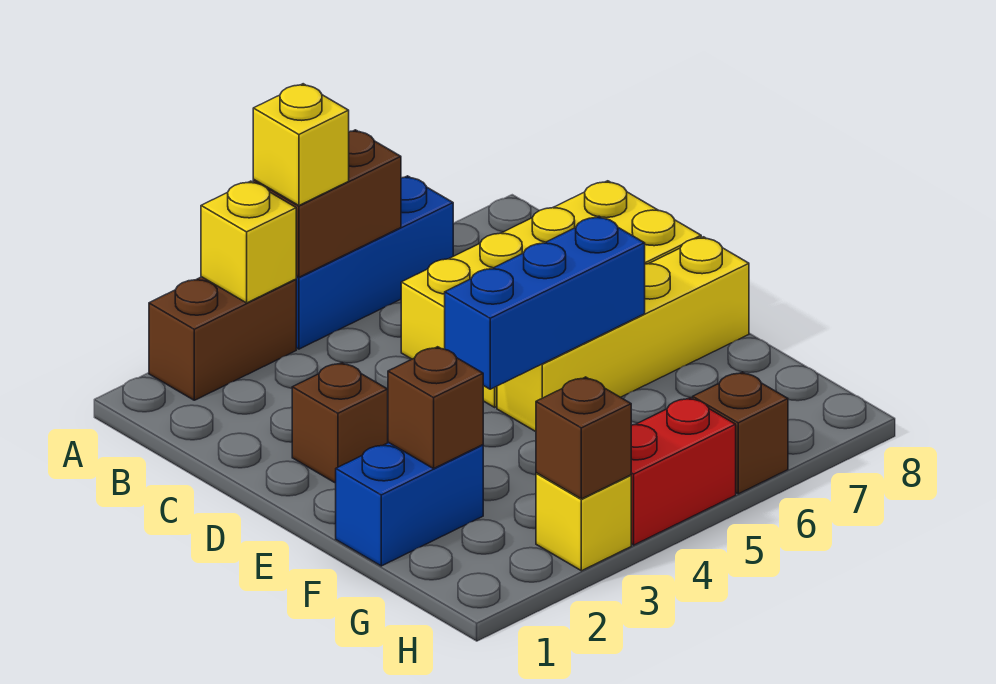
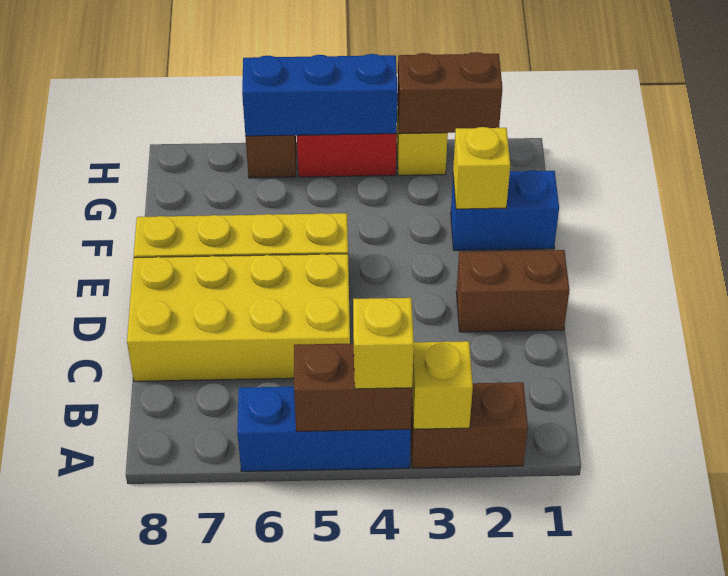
brown 1x1 brick [292,363,388,483] -> brown 1x2 brick [456,250,569,332]
blue 1x3 brick [445,216,645,389] -> blue 1x3 brick moved to [242,54,398,136]
brown 1x1 brick [388,347,483,469] -> yellow 1x1 brick [453,127,510,209]
brown 1x1 brick [536,377,631,499] -> brown 1x2 brick [397,52,502,134]

